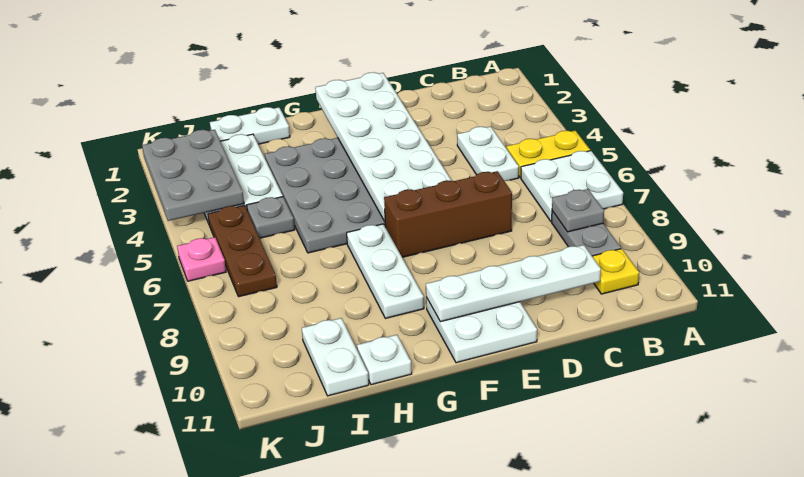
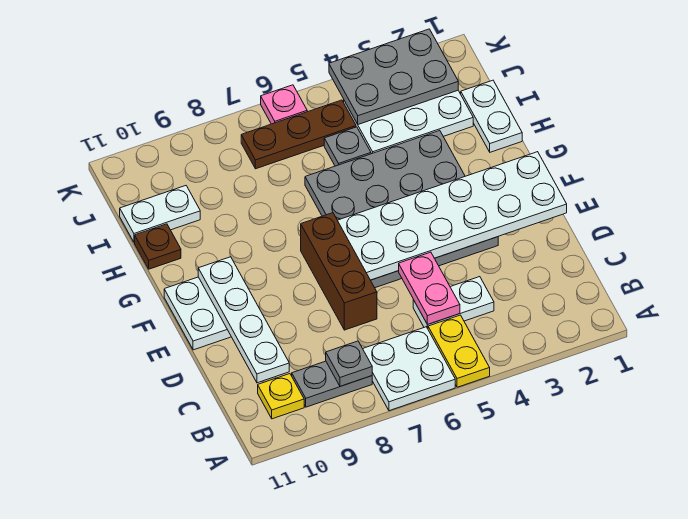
none -> pink 1x2 plate [399,252,460,325]
white 1x3 plate [347,224,424,318] -> none
white 1x1 plate [357,335,412,385] -> brown 1x1 plate [135,224,181,269]

